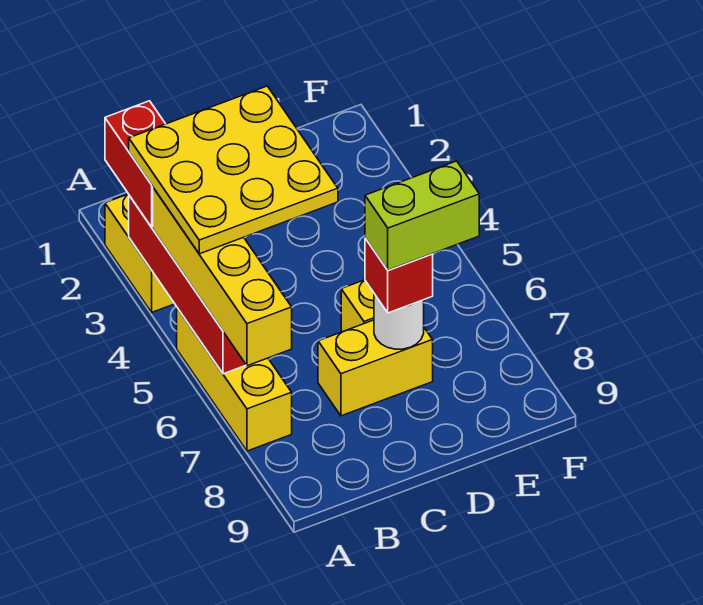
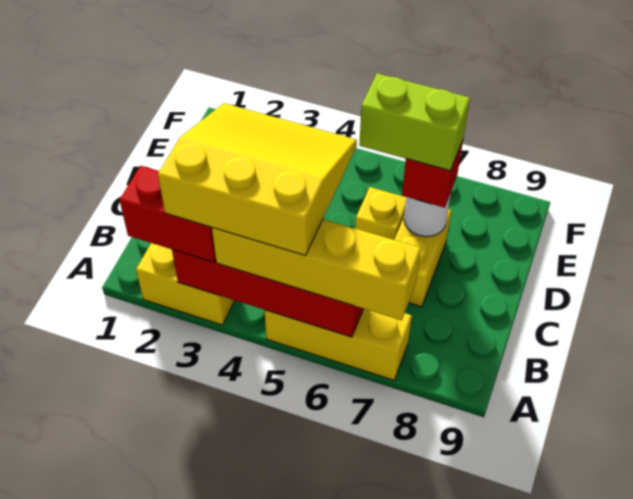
yellow 3x3 plate [129,86,338,254] -> yellow 3x3 slope [158,103,357,256]
lime 1x2 brick [365,161,479,270] -> lime 1x2 brick turned to [359,73,470,171]

